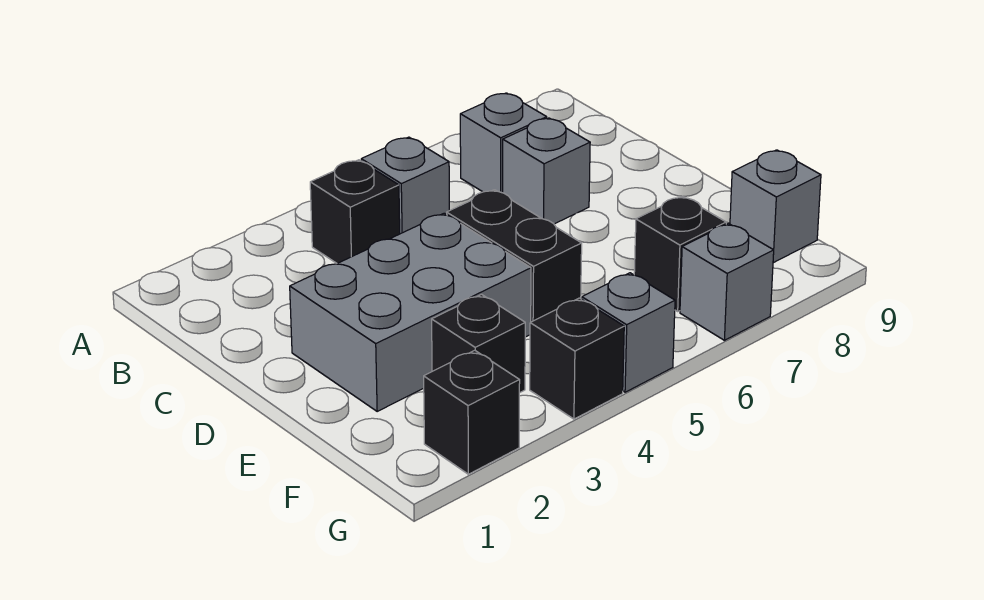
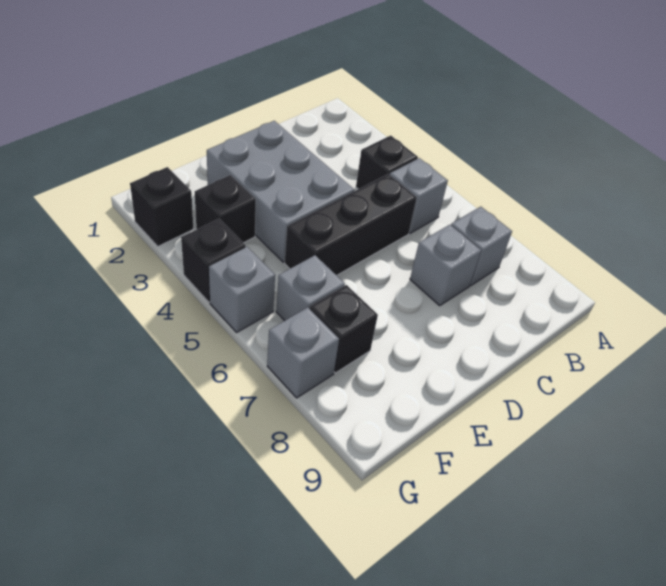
black 1x2 brick [447,190,582,322] -> black 1x3 brick [285,174,417,275]
grey 1x1 brick [730,150,821,263] -> grey 1x1 brick moved to [276,255,345,321]

